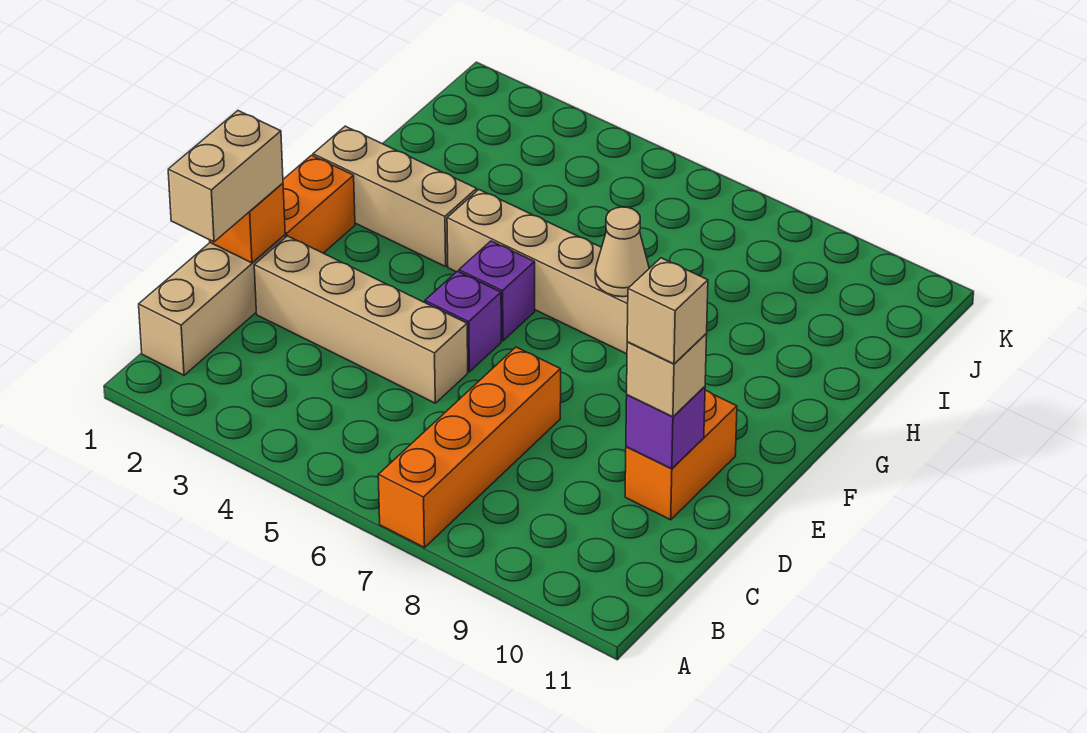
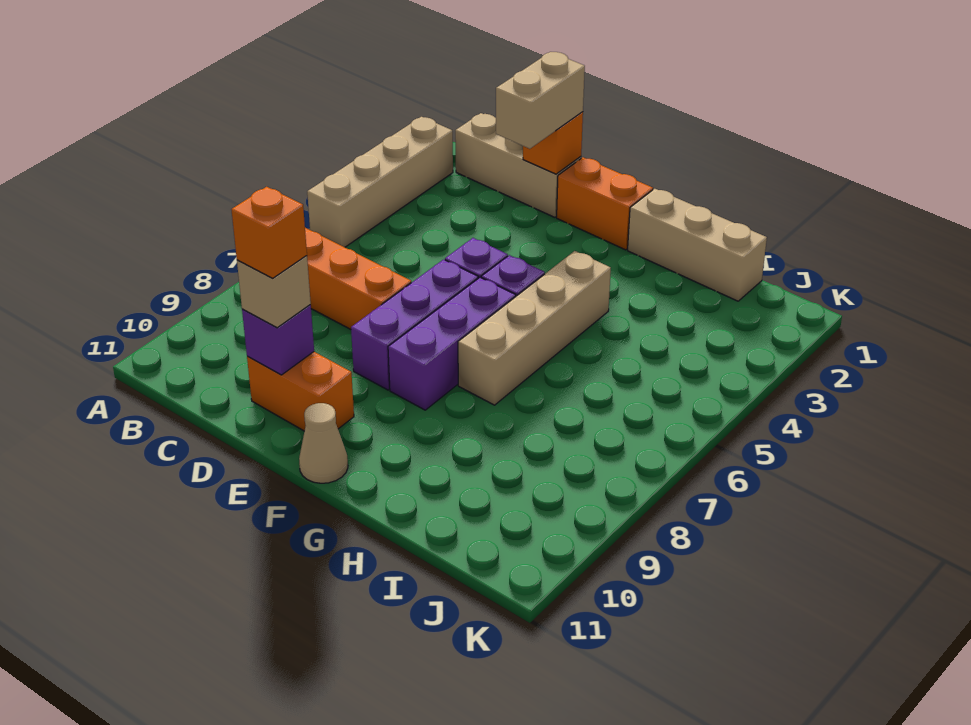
tan 1x2 brick [168,111,283,242] -> tan 1x2 brick turned to [496,52,585,149]
tan 1x4 brick [254,236,468,403] -> tan 1x4 brick moved to [307,117,453,247]
tan 1x1 brick [627,258,708,364] -> orange 1x1 brick [231,187,307,278]
none -> purple 1x3 brick [351,260,478,390]
none -> purple 1x3 brick [388,277,516,410]
tan 1x3 brick [313,126,477,267] -> tan 1x3 brick turned to [628,189,767,301]
tan 1x1 cone [595,207,649,297] -> tan 1x1 cone moved to [299,403,348,483]

